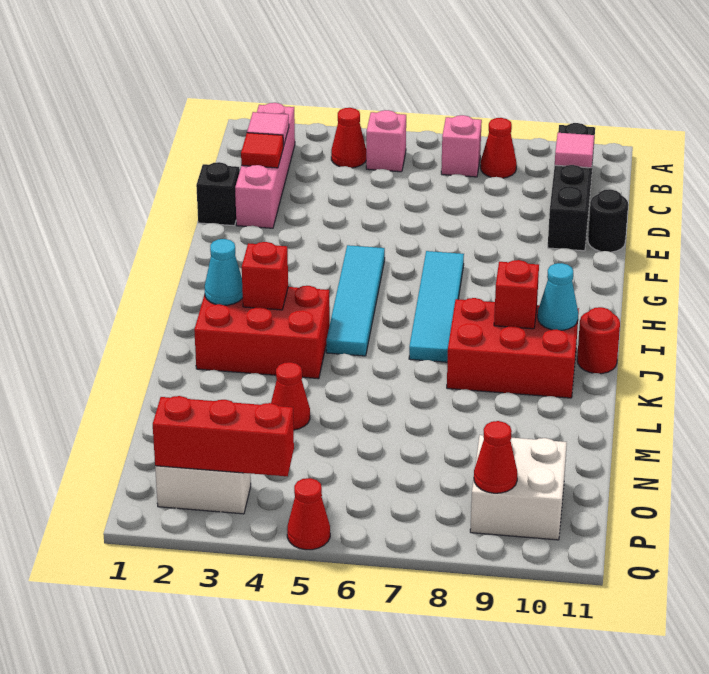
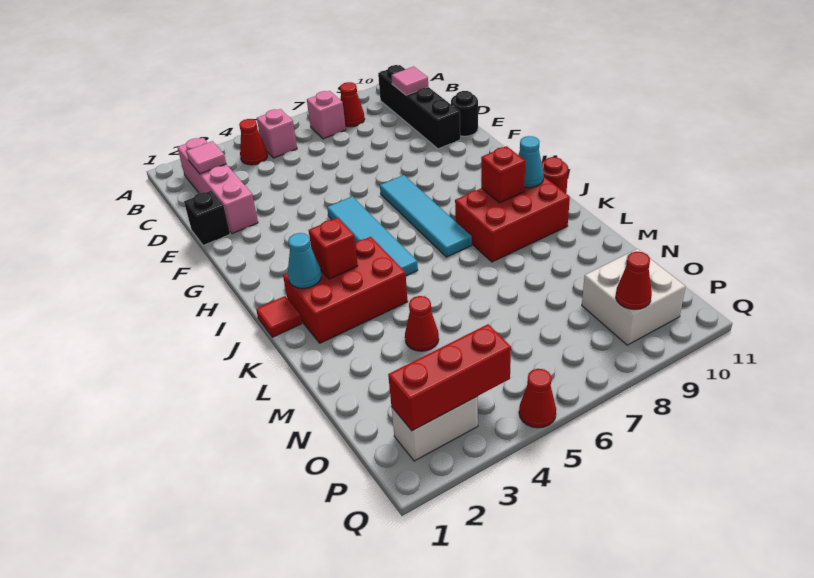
red 1x1 tile [241,133,284,168] -> red 1x1 tile moved to [256,296,302,337]

